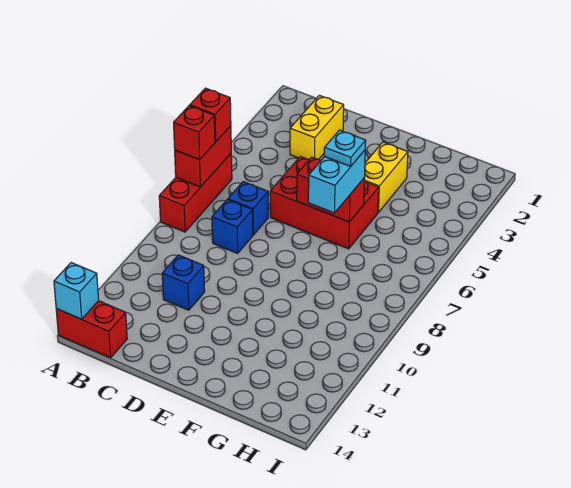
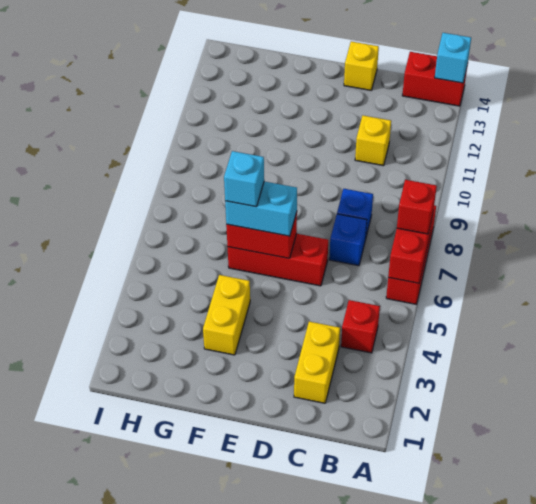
red 1x1 brick [190,88,231,142] -> red 1x1 brick moved to [341,300,380,353]
blue 1x1 brick [162,255,205,310] -> yellow 1x1 brick [355,116,391,166]
red 2x3 brick [270,157,379,249] -> red 1x3 brick [228,234,328,286]
none -> yellow 1x1 brick [344,42,379,90]
cyan 1x2 brick [308,150,365,213] -> cyan 1x2 brick turned to [225,181,297,236]
cyan 1x1 plate [324,130,366,166] -> cyan 1x1 brick [224,151,264,207]

